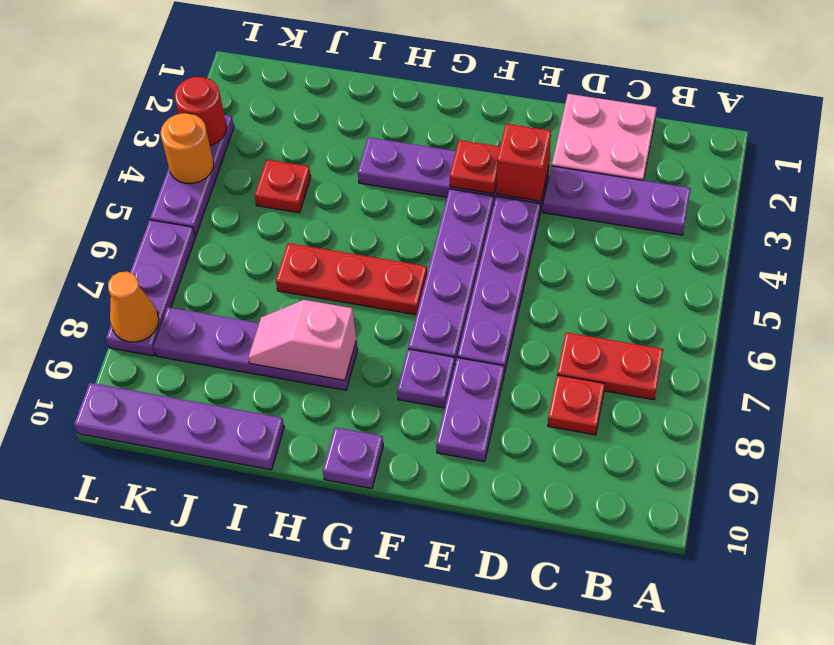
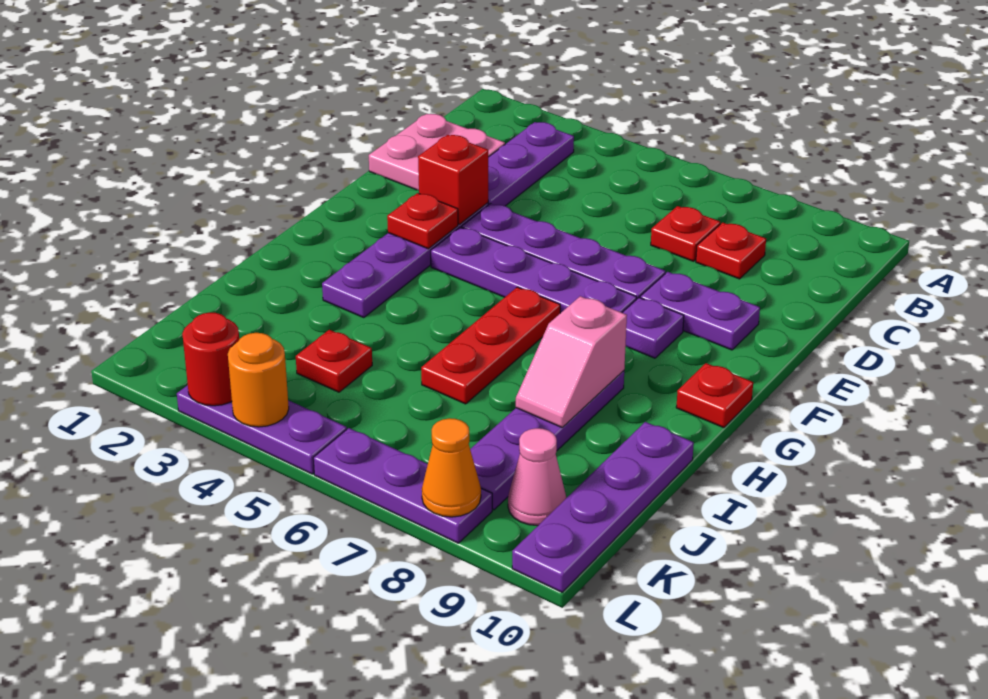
red 1x2 plate [557,332,663,400] -> red 1x1 plate [651,206,720,261]
purple 1x1 plate [323,428,383,489] -> red 1x1 plate [676,363,753,428]
none -> pink 1x1 cone [508,428,566,526]

